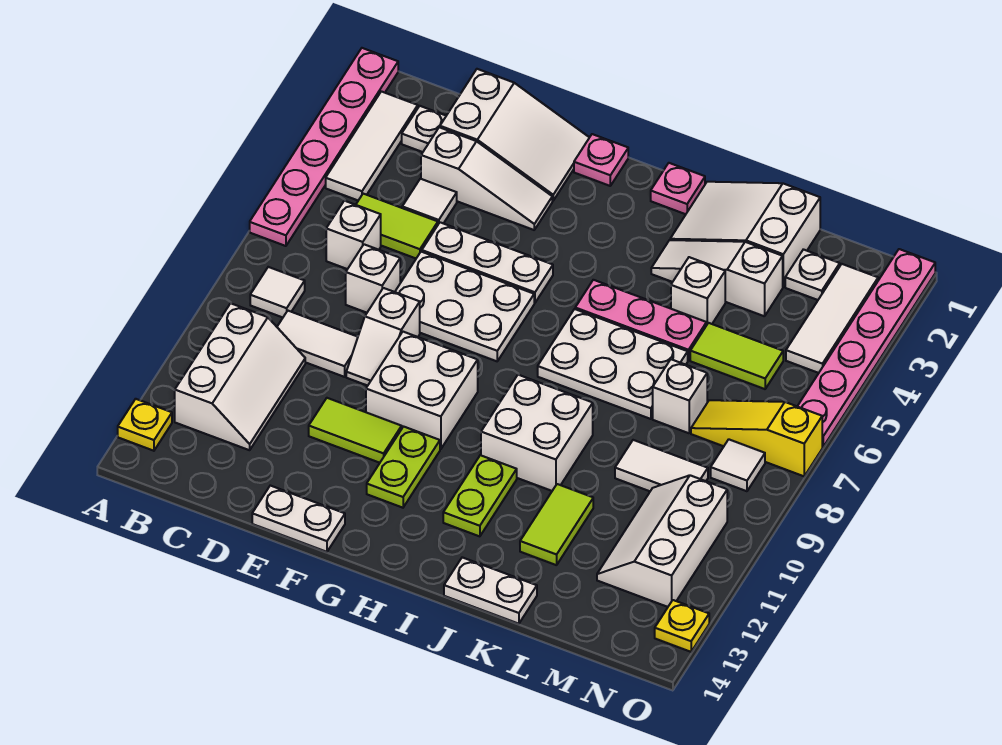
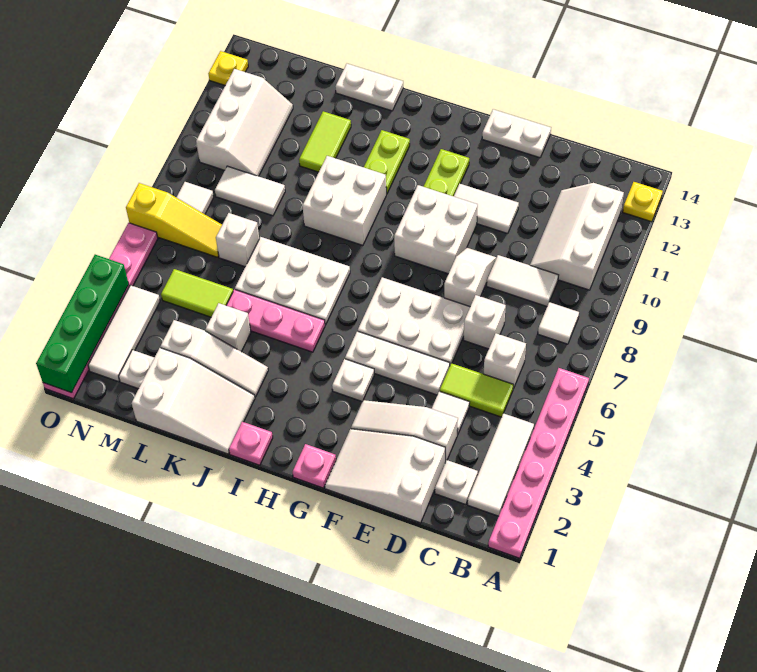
lime 1x2 tile [309,398,402,463] -> white 1x2 tile [454,184,519,234]
none -> white 1x1 plate [332,359,374,401]
none -> green 1x4 brick [36,255,129,393]

